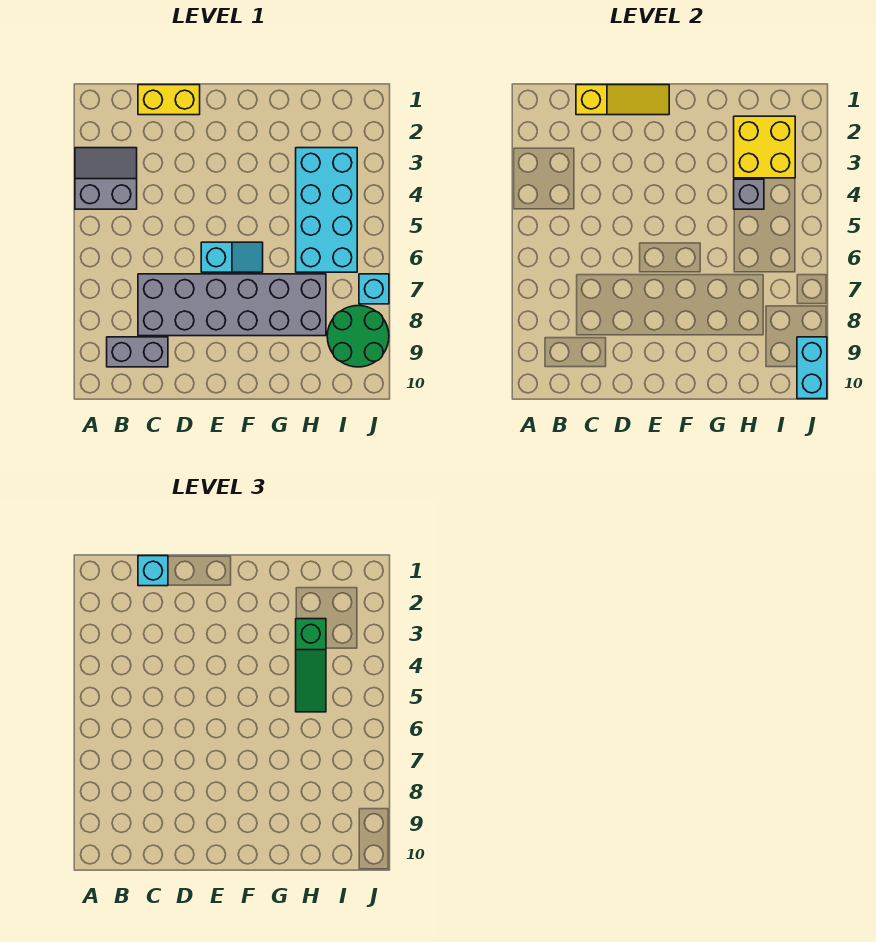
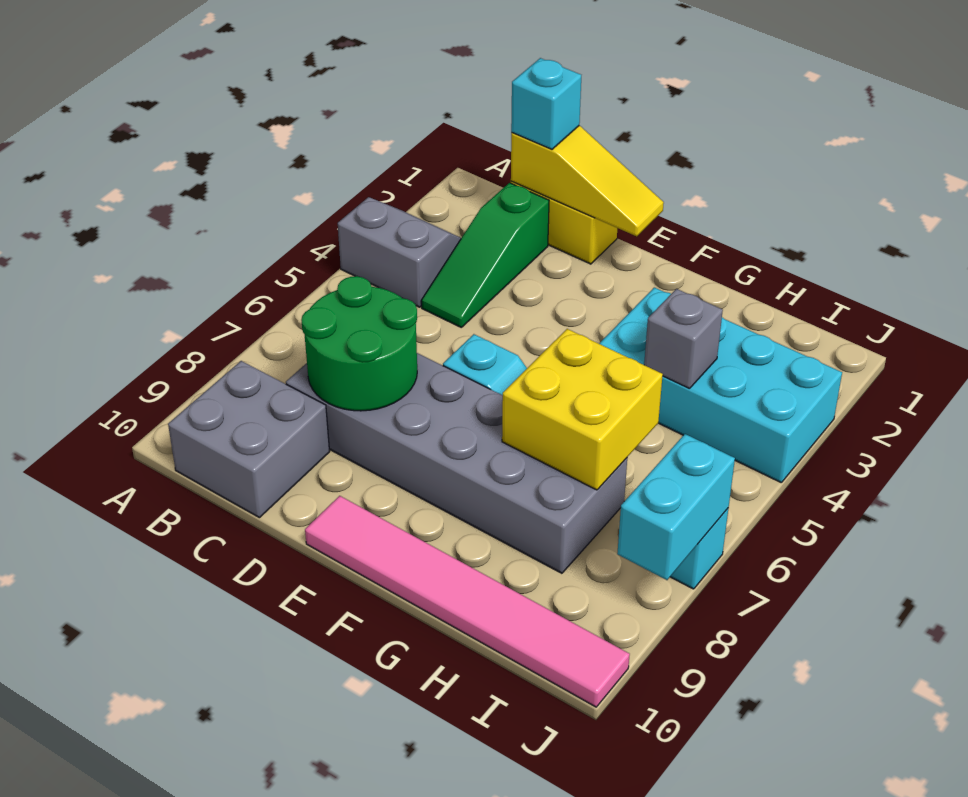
grey 1x2 brick [107,337,168,367] -> grey 2x2 brick [168,361,330,518]
none -> pink 1x6 tile [305,496,630,707]
yellow 2x2 brick [734,116,795,178] -> yellow 2x2 brick moved to [502,329,663,490]
cyan 2x4 brick [296,148,357,272] -> cyan 2x4 brick turned to [599,288,842,483]
green 1x3 slope [296,619,326,712] -> green 1x3 slope moved to [421,183,549,327]
green 2x2 round brick [327,306,389,367] -> green 2x2 round brick moved to [301,276,417,411]
cyan 1x2 brick [797,337,827,399] -> cyan 1x2 brick moved to [617,434,735,580]

